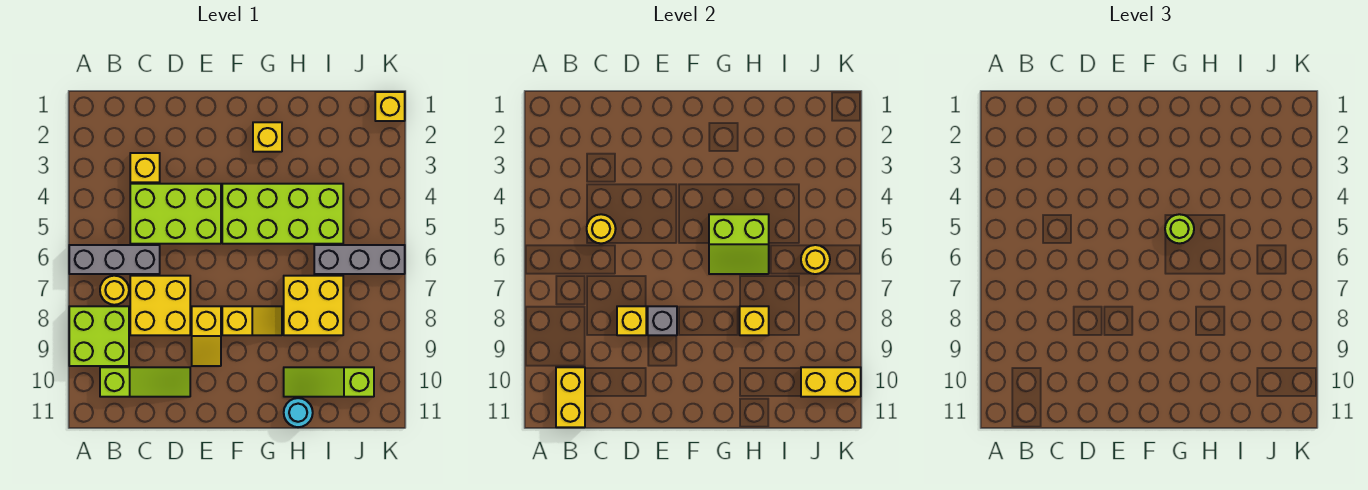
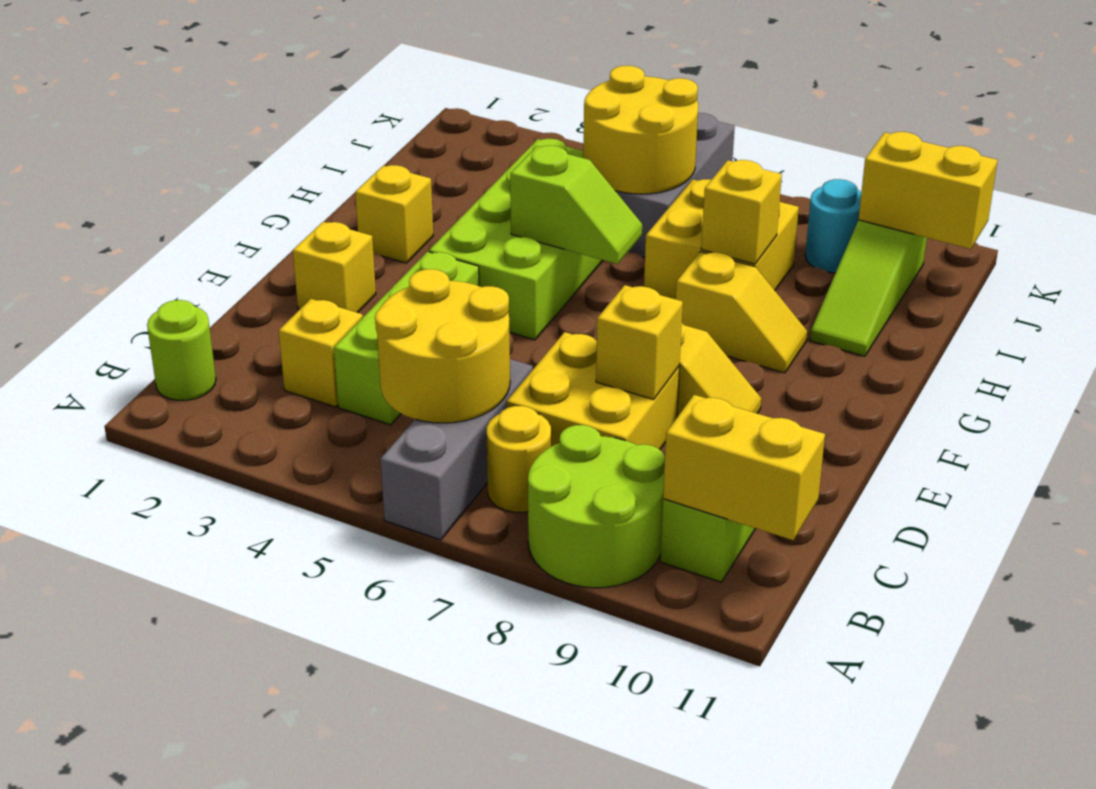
lime 2x2 brick [69,306,129,366] -> lime 2x2 round brick [528,425,665,588]
lime 2x3 brick [130,184,221,244] -> lime 1x3 brick [334,252,479,425]
yellow 1x1 round brick [587,214,616,243] -> yellow 2x2 round brick [375,269,510,423]
grey 1x1 brick [648,306,677,335] -> none
yellow 1x2 slope [222,306,282,335] -> yellow 1x2 slope turned to [676,252,807,373]
lime 2x2 slope [709,214,769,274] -> lime 1x2 slope [510,146,642,264]
lime 1x1 round brick [1165,214,1194,243] -> lime 1x1 round brick moved to [147,300,216,400]
cyan 1x1 round brick [284,398,313,427] -> cyan 1x1 round brick moved to [805,179,861,273]
yellow 1x1 round brick [801,245,830,274] -> yellow 2x2 round brick [583,66,698,194]
yellow 1x2 brick [801,367,861,397] -> yellow 1x2 brick turned to [858,132,998,249]
yellow 1x1 brick [375,92,405,121] -> yellow 1x1 brick moved to [293,222,376,313]

